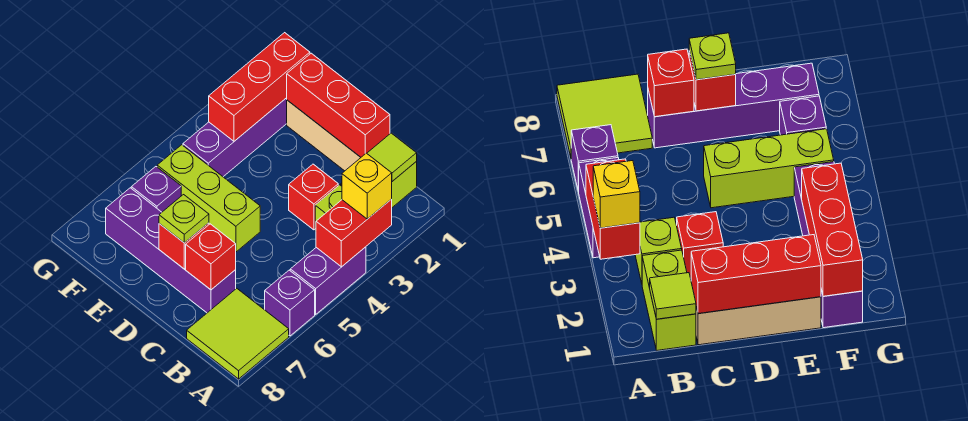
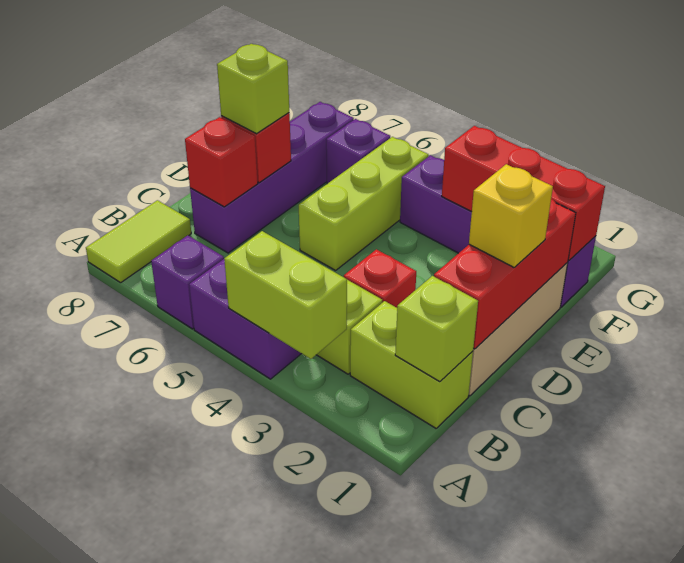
red 1x2 brick [316,199,392,267] -> lime 1x2 brick [224,231,347,359]
yellow 1x1 brick [342,153,392,219] -> yellow 1x1 brick moved to [469,164,553,267]
lime 2x2 tile [187,288,289,379] -> lime 1x2 tile [86,200,191,283]
lime 1x1 tile [367,133,417,181] -> lime 1x1 brick [395,276,478,382]
lime 1x1 plate [159,195,209,243] -> lime 1x1 brick [217,44,289,134]

